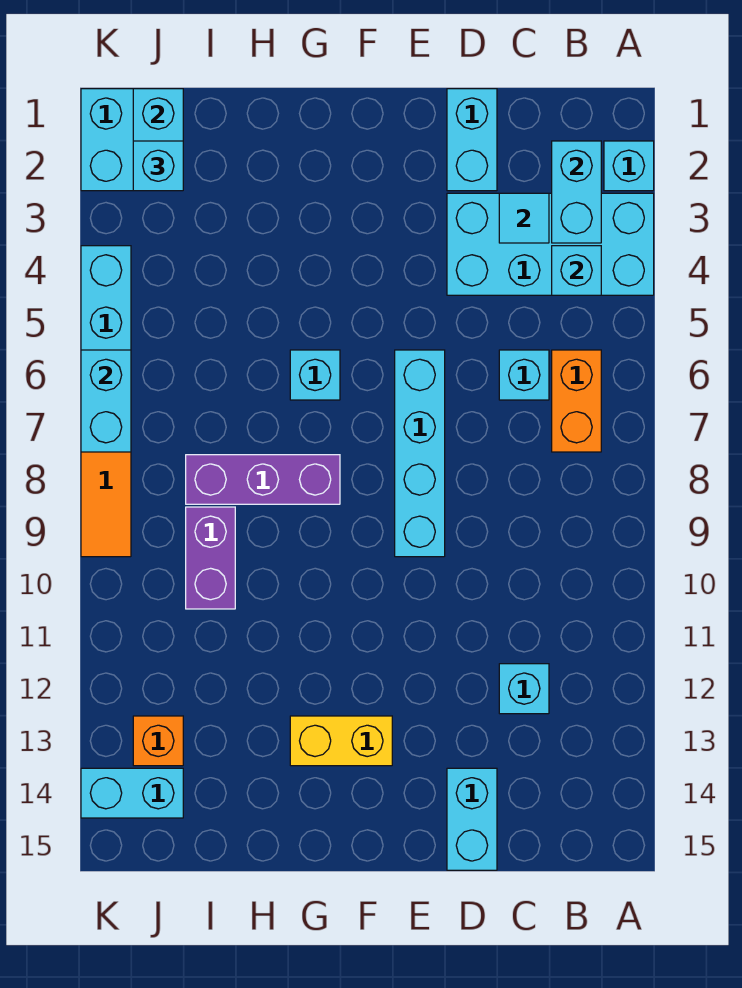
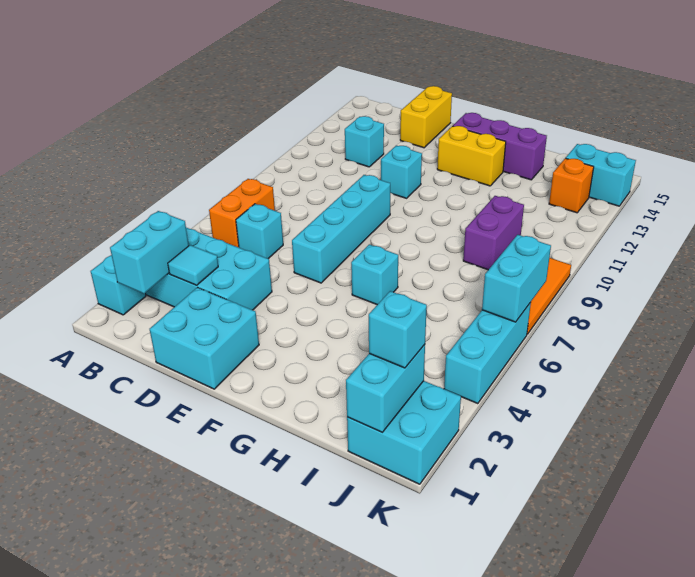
cyan 1x1 brick [552,246,601,295] -> cyan 1x1 brick moved to [381,145,422,198]
cyan 1x2 brick [447,89,497,191] -> cyan 2x2 brick [150,287,259,389]
cyan 1x2 brick [447,768,497,870] -> yellow 1x2 brick [400,86,452,148]
purple 1x3 brick [186,455,340,504] -> purple 1x3 brick moved to [453,113,547,180]

